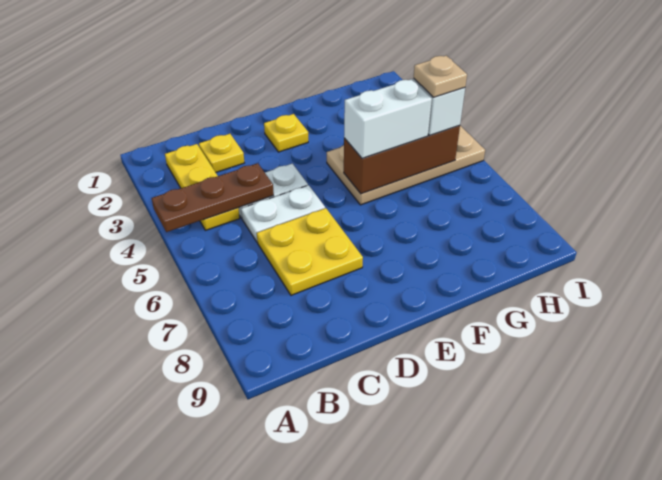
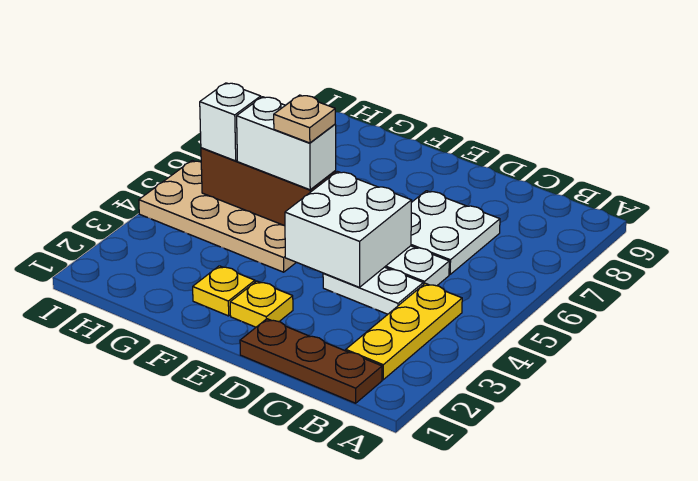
brown 1x3 plate [152,163,274,232] -> brown 1x3 plate moved to [240,319,382,403]
yellow 1x1 plate [199,134,244,172] -> yellow 1x1 plate moved to [193,266,255,316]
yellow 2x2 plate [257,208,363,295] -> white 2x2 plate [411,191,500,274]
none -> white 2x2 brick [285,172,412,287]
tan 1x1 plate [414,56,467,97] -> tan 1x1 plate moved to [274,95,335,143]

